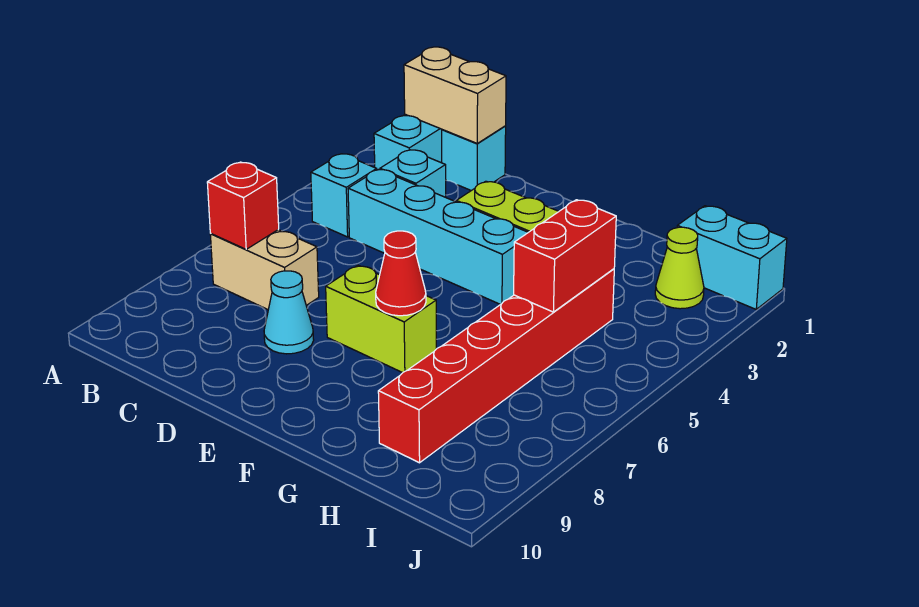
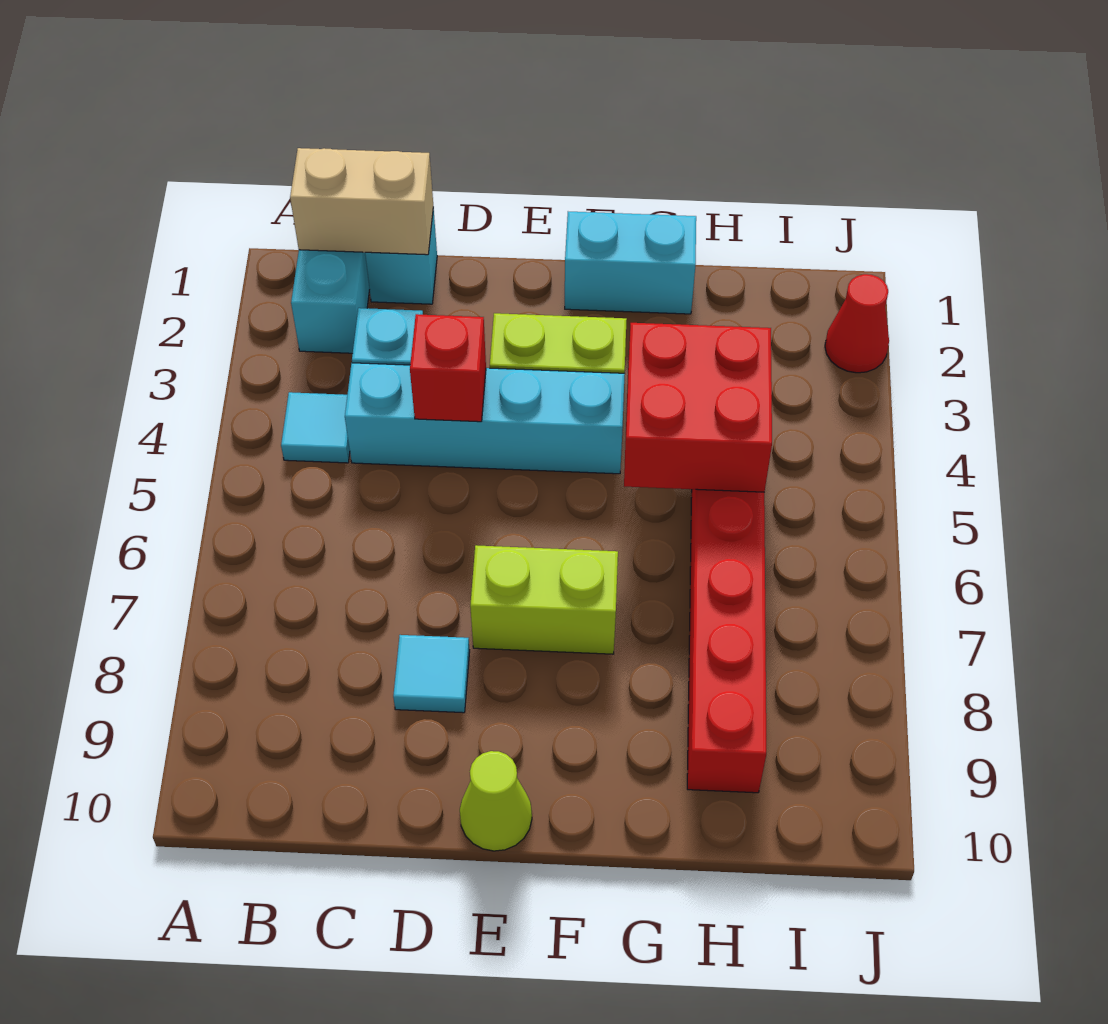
cyan 1x1 brick [311,154,377,237] -> cyan 1x1 tile [281,392,350,463]
tan 1x2 brick [210,230,319,310] -> none
red 1x1 brick [207,162,279,249] -> red 1x1 brick moved to [410,314,486,422]
cyan 1x1 cone [264,271,314,354] -> cyan 1x1 tile [393,635,470,713]
red 1x1 cone [376,231,426,316] -> red 1x1 cone moved to [825,274,889,373]
red 1x2 brick [514,200,616,312] -> red 2x2 brick [624,323,772,492]
cyan 1x2 brick [677,206,787,309] -> cyan 1x2 brick moved to [565,212,696,314]
lime 1x1 cone [655,227,704,309] -> lime 1x1 cone moved to [460,751,532,851]

